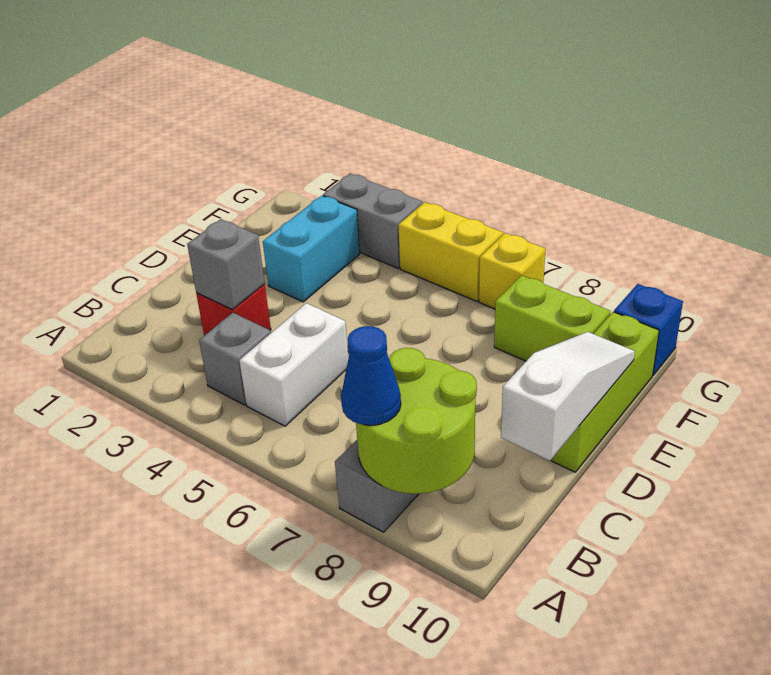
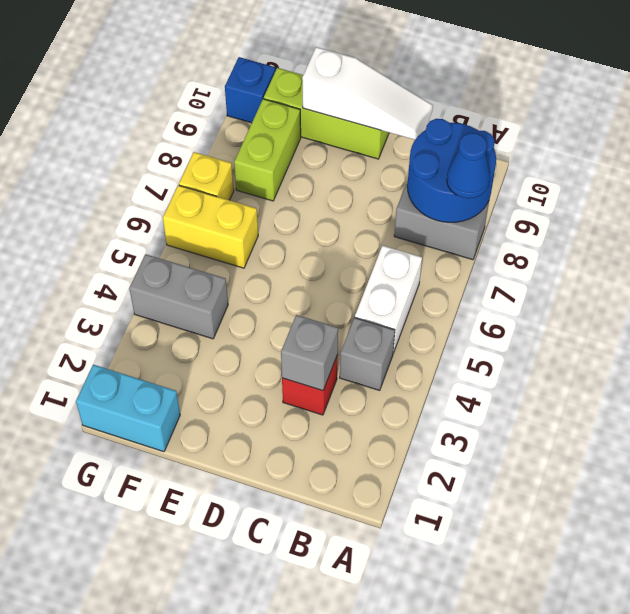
lime 2x2 round brick [356,348,477,494] -> blue 2x2 round brick [407,119,496,222]
white 1x2 brick [239,303,348,426] -> white 1x2 brick turned to [355,246,422,353]
white 1x3 slope [501,332,635,461] -> white 1x3 slope turned to [302,47,433,140]
cyan 1x2 brick [263,196,360,302] -> cyan 1x2 brick moved to [76,365,180,452]
grey 1x2 brick [323,174,423,268] -> grey 1x2 brick turned to [129,254,228,339]
yellow 1x2 brick [398,202,503,301] -> yellow 1x2 brick turned to [163,185,258,268]

